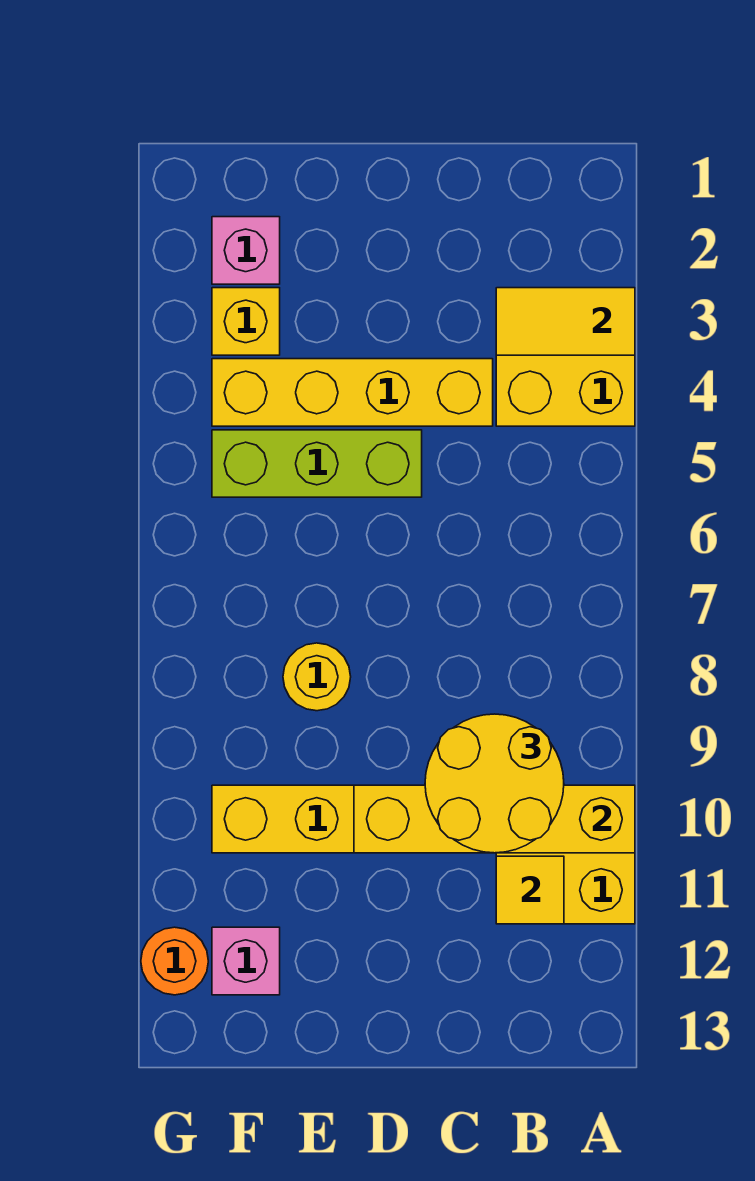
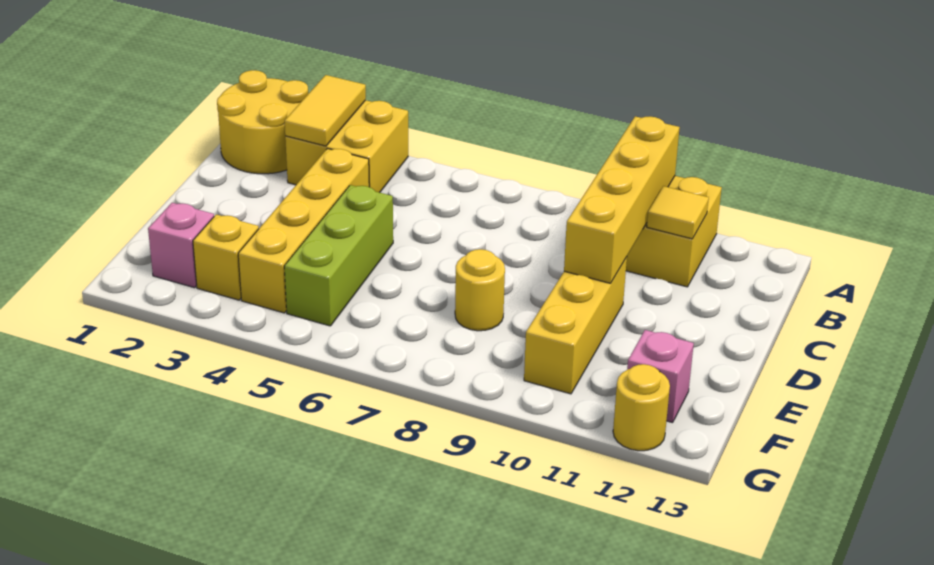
yellow 2x2 round brick [425,714,564,853] -> yellow 2x2 round brick moved to [217,70,308,174]
orange 1x1 round brick [141,927,208,995] -> yellow 1x1 round brick [613,364,670,451]

